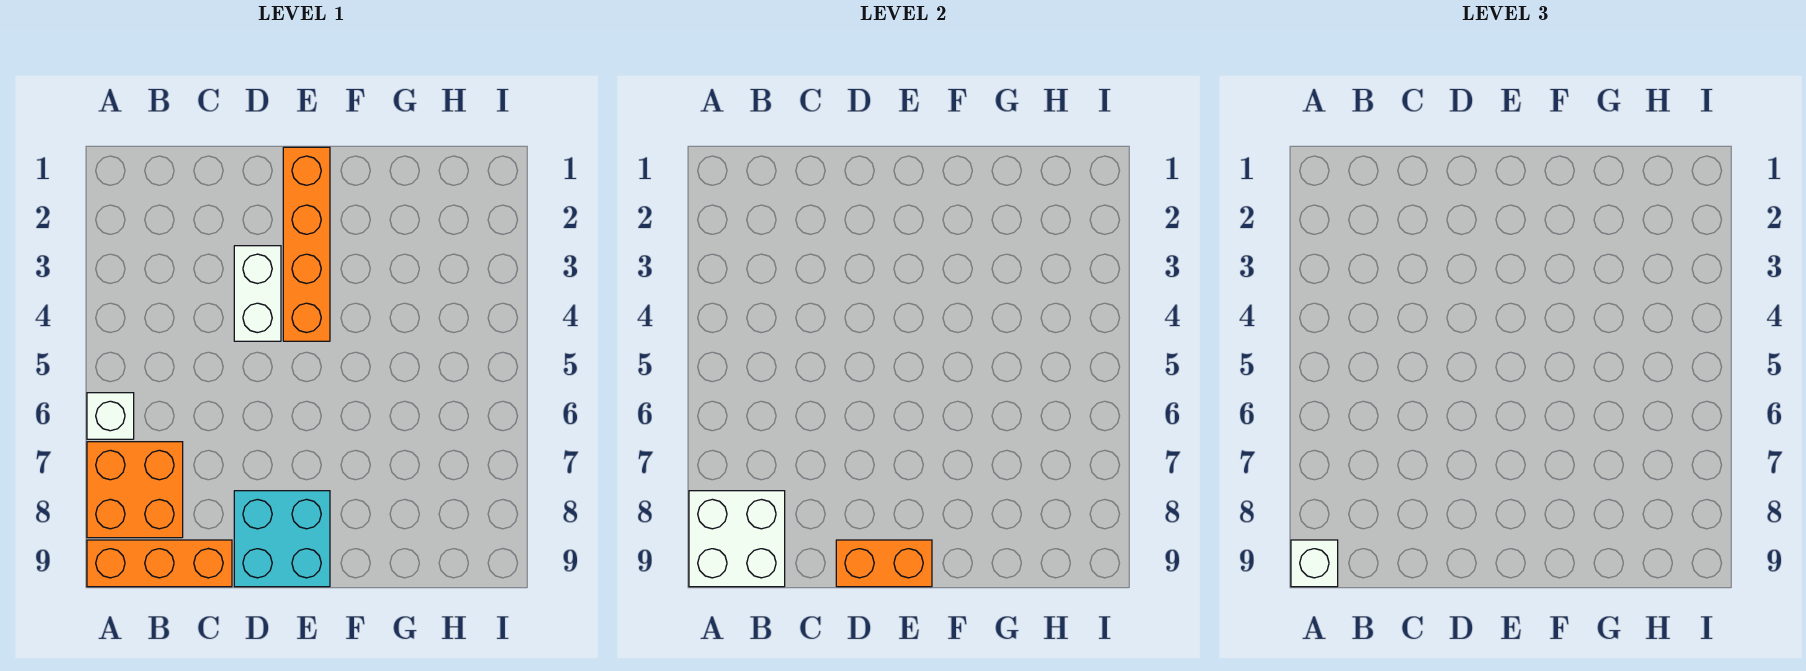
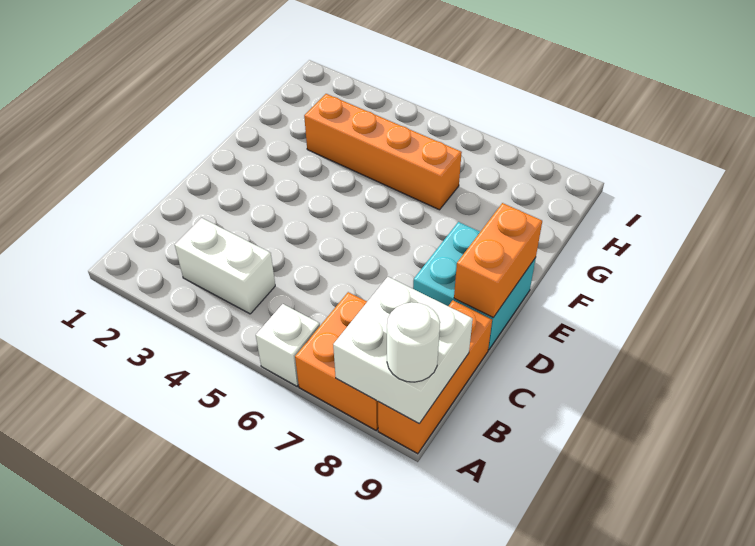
white 1x1 brick [1291,540,1338,587] -> white 1x1 round brick [387,302,440,382]
white 1x2 brick [234,246,281,341] -> white 1x2 brick moved to [175,218,275,314]
orange 1x4 brick [283,147,330,341] -> orange 1x4 brick moved to [304,94,462,210]

